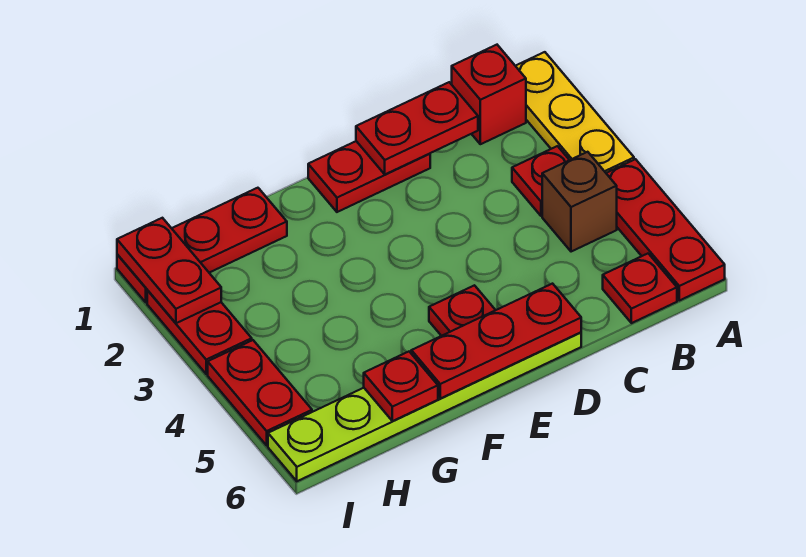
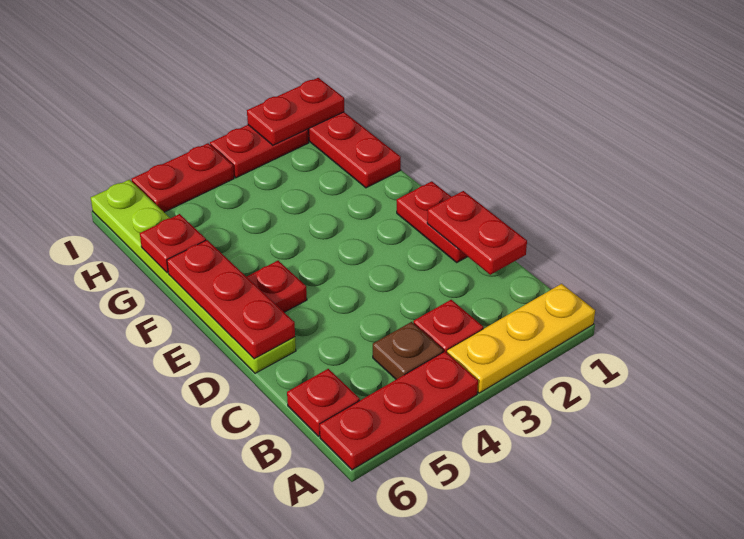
red 1x1 brick [452,45,526,144] -> none
brown 1x1 brick [542,152,617,252] -> brown 1x1 plate [373,322,443,379]

